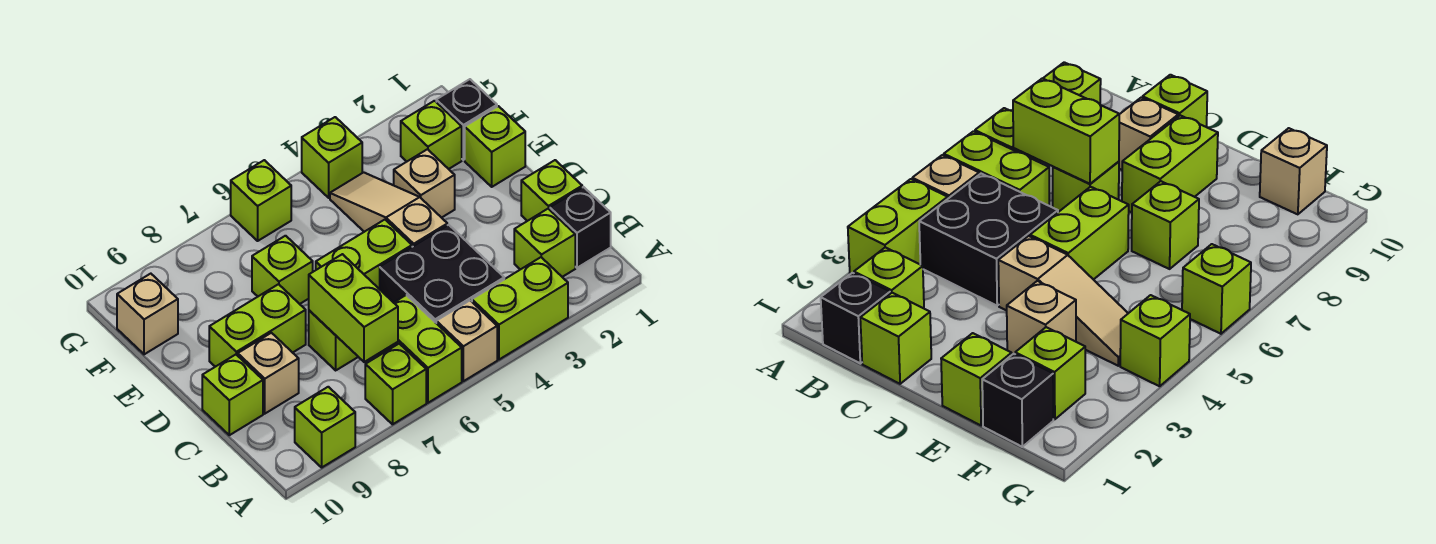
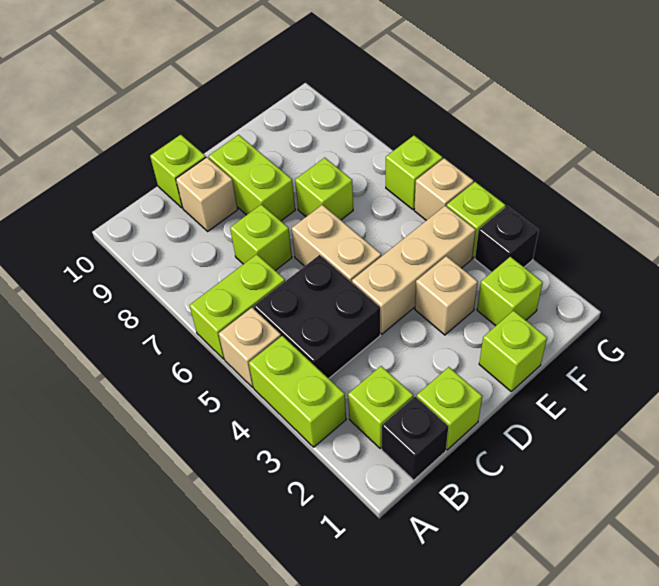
lime 1x1 brick [365,344,426,424] -> none
lime 1x1 brick [295,387,355,467] -> none
lime 1x2 brick [309,254,398,362] -> none
tan 1x3 slope [330,172,447,247] -> tan 1x3 brick [352,206,475,334]
lime 1x2 brick [316,220,412,289] -> tan 1x2 brick [292,205,381,282]
black 1x1 brick [436,79,497,160] -> black 1x1 brick moved to [475,206,539,272]
tan 1x1 brick [117,274,178,354] -> tan 1x1 brick moved to [414,158,474,220]

